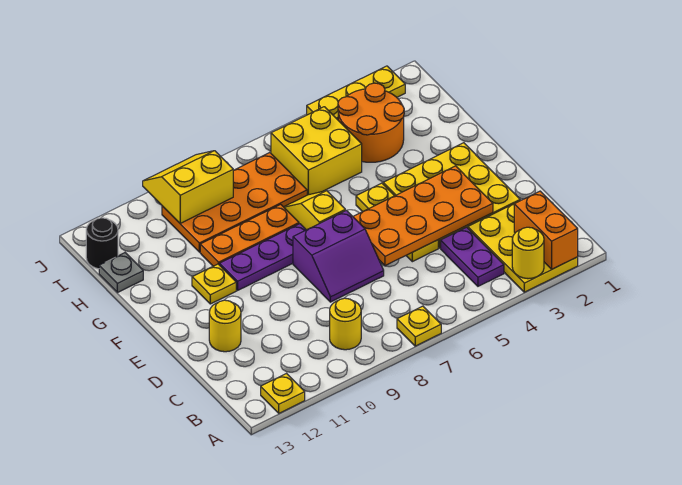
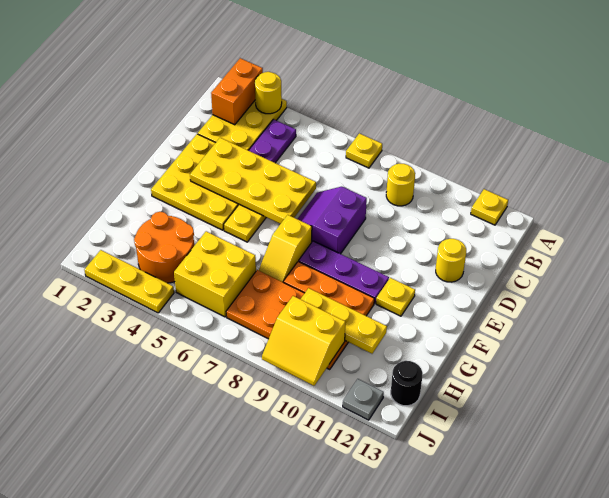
orange 2x4 plate [353,166,493,266] -> yellow 2x4 plate [190,138,316,224]
purple 2x2 slope [293,210,384,302] -> purple 2x2 slope turned to [298,187,367,254]
none -> yellow 1x3 plate [301,288,387,354]
grey 1x1 plate [99,253,143,293] -> grey 1x1 plate moved to [343,379,384,420]

